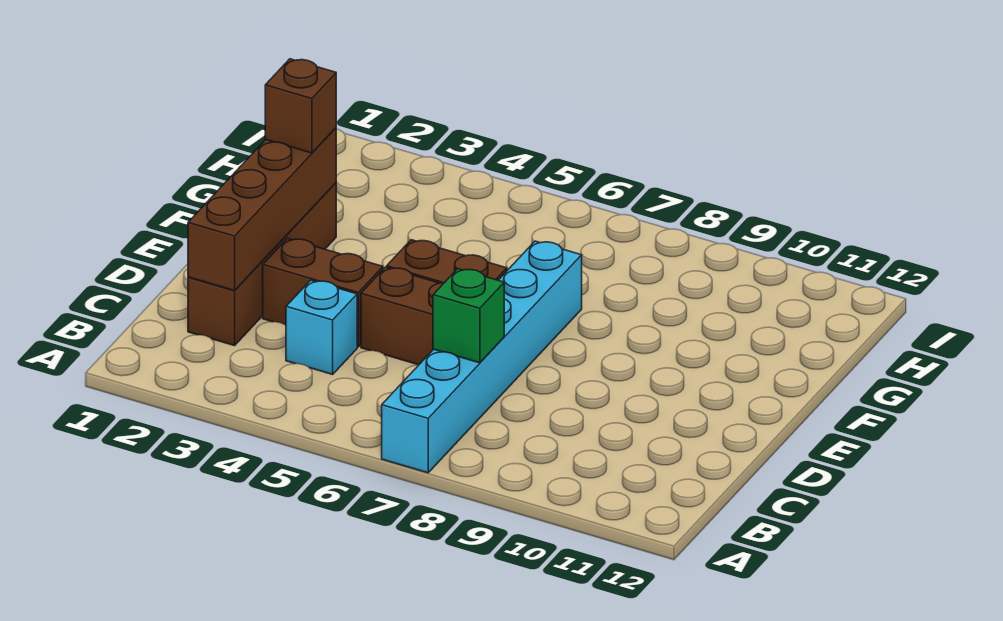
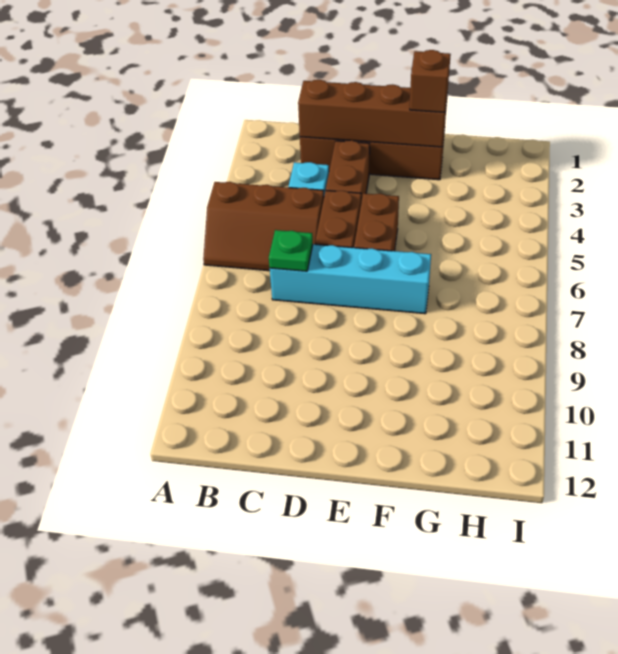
none -> brown 2x3 slope [203,182,324,271]
cyan 1x6 brick [382,241,582,473] -> cyan 1x4 brick [270,244,431,314]
green 1x1 brick [433,269,504,363] -> green 1x1 plate [269,230,313,271]

